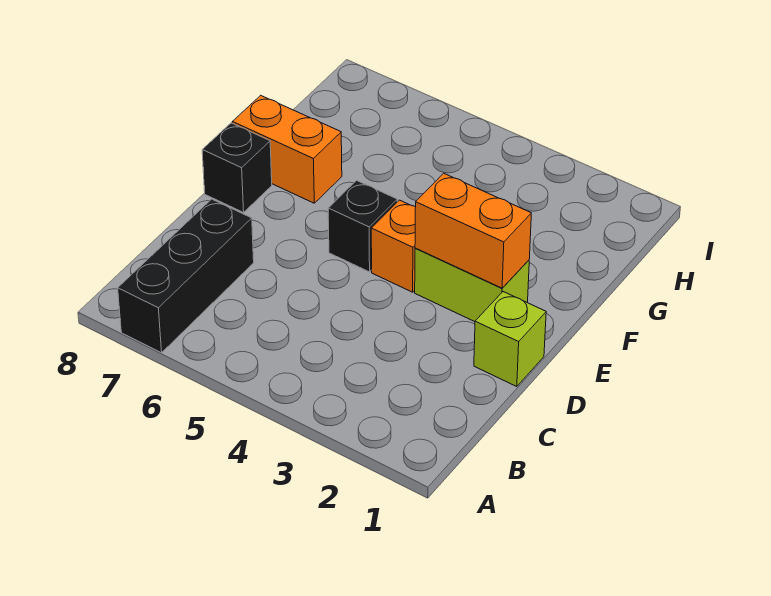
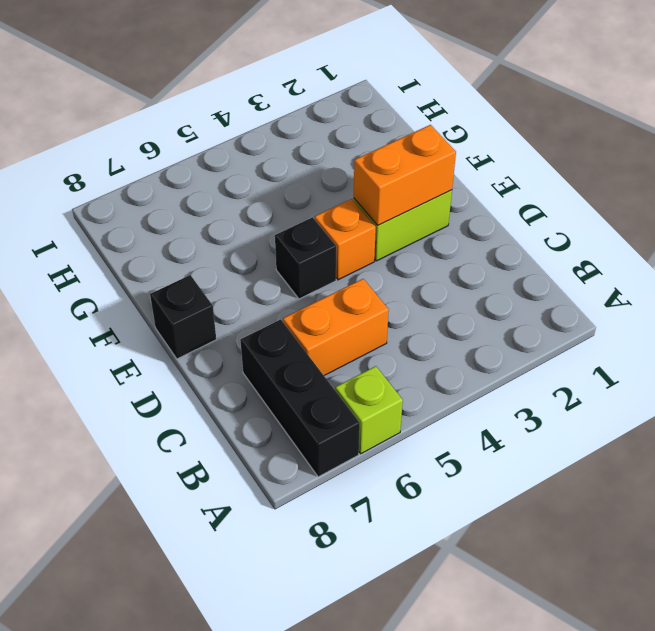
lime 1x1 brick [474,292,546,387] -> lime 1x1 brick moved to [335,366,403,454]
orange 1x2 brick [232,95,342,203] -> orange 1x2 brick moved to [283,279,389,375]

